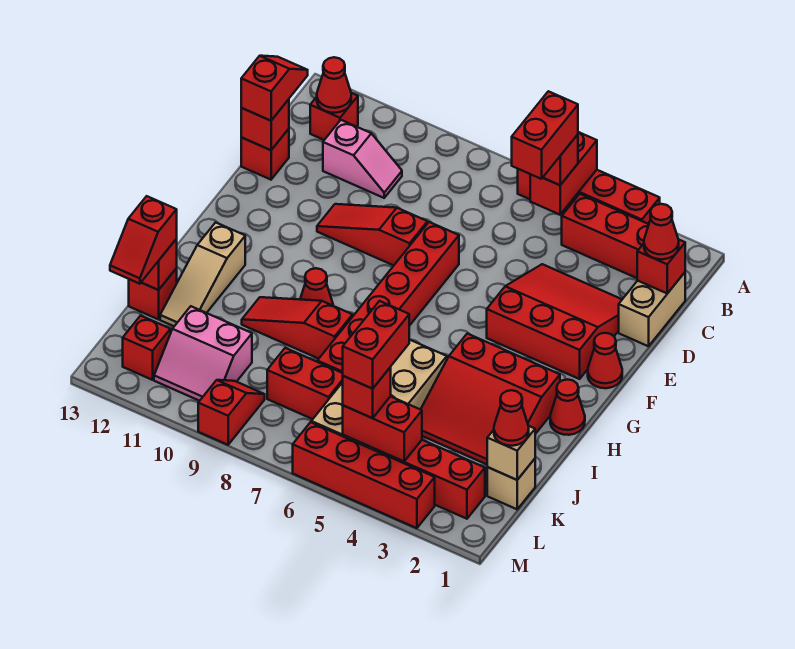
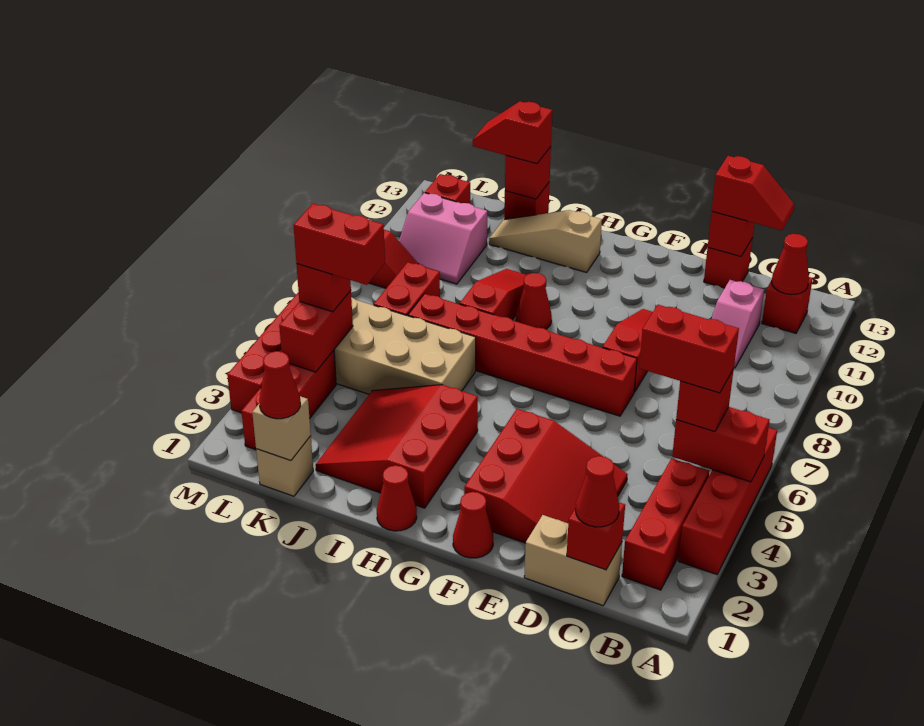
pink 2x2 slope [154,306,252,401] -> pink 2x2 slope turned to [399,193,487,284]

